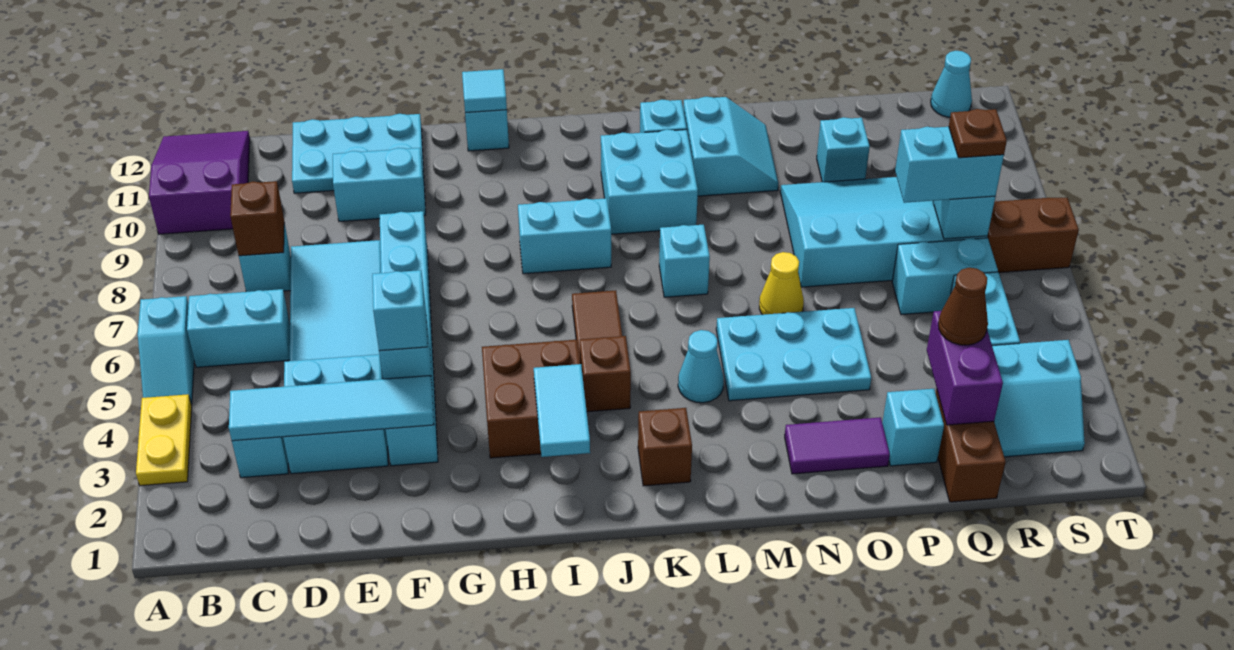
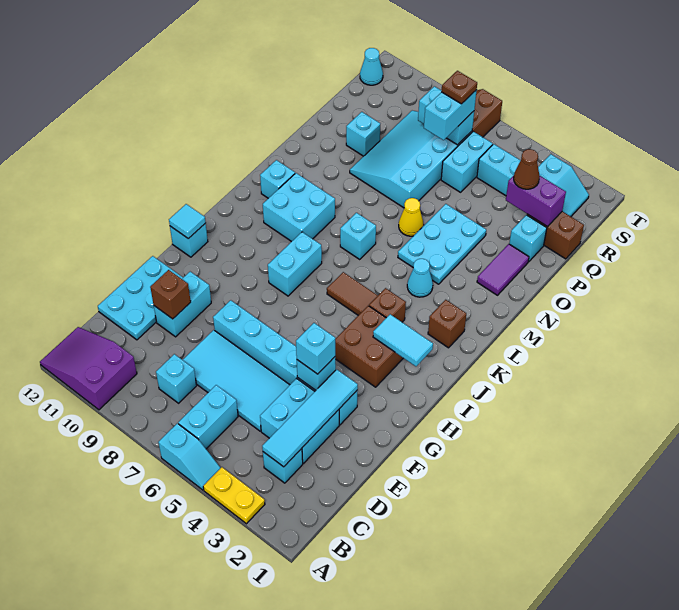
brown 1x1 brick [230,181,284,256] -> brown 1x1 brick moved to [150,270,191,319]
cyan 2x2 slope [683,97,778,196] -> none

